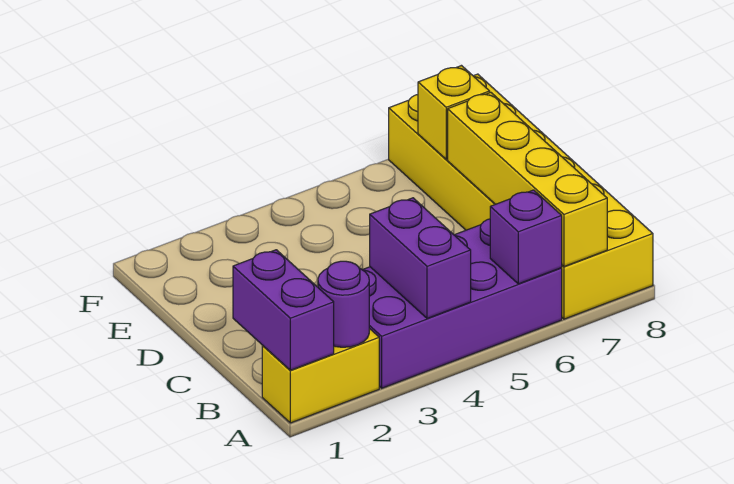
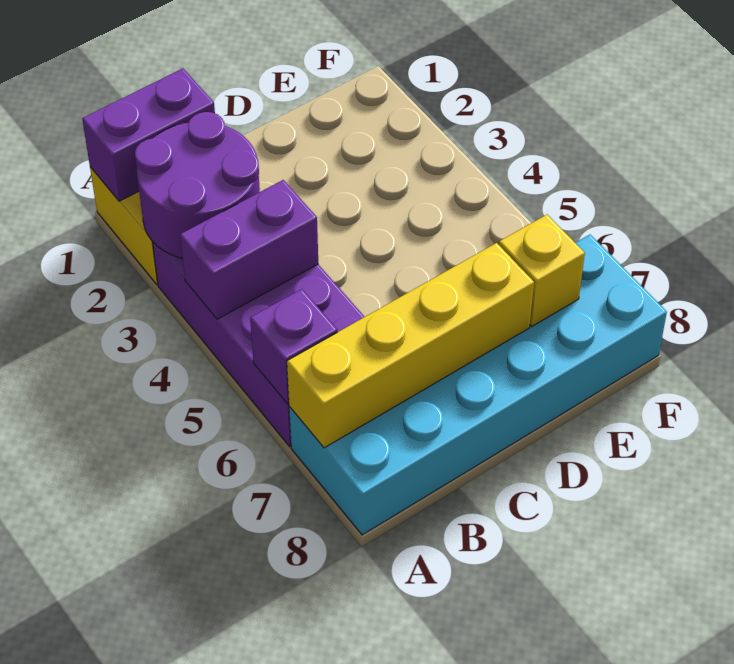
purple 1x1 round brick [318,261,369,347] -> purple 2x2 round brick [135,112,260,258]
yellow 2x6 brick [389,74,653,319] -> cyan 2x6 brick [289,235,667,535]

